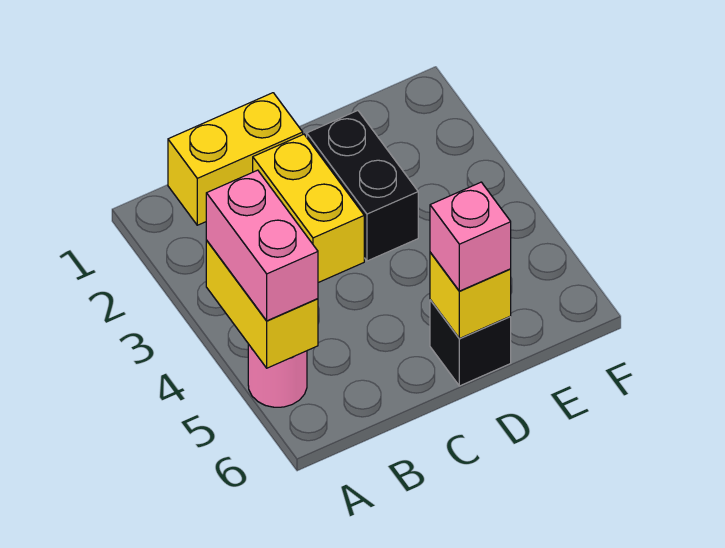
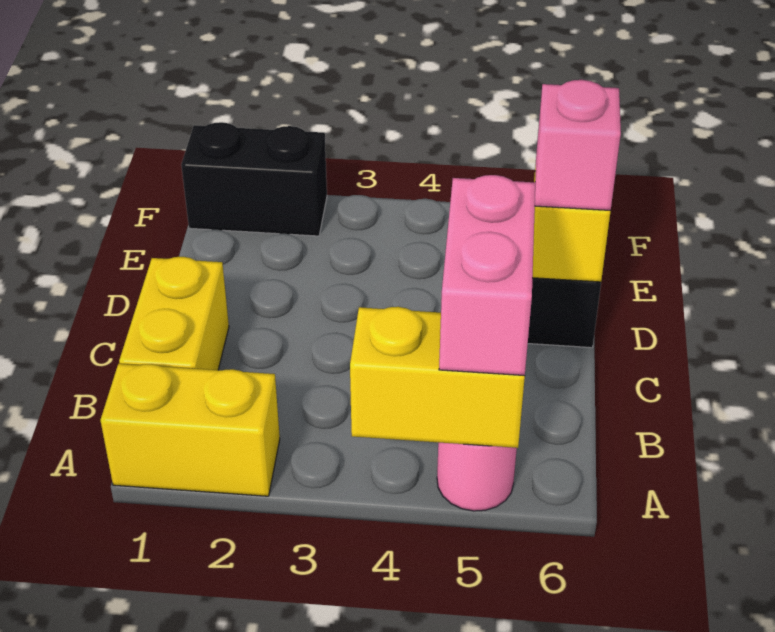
pink 1x2 brick [206,170,318,321] -> pink 1x2 brick turned to [439,175,535,376]
yellow 1x2 brick [253,134,364,283] -> yellow 1x2 brick moved to [100,364,280,496]
black 1x2 brick [307,111,418,261] -> black 1x2 brick moved to [181,122,327,236]

